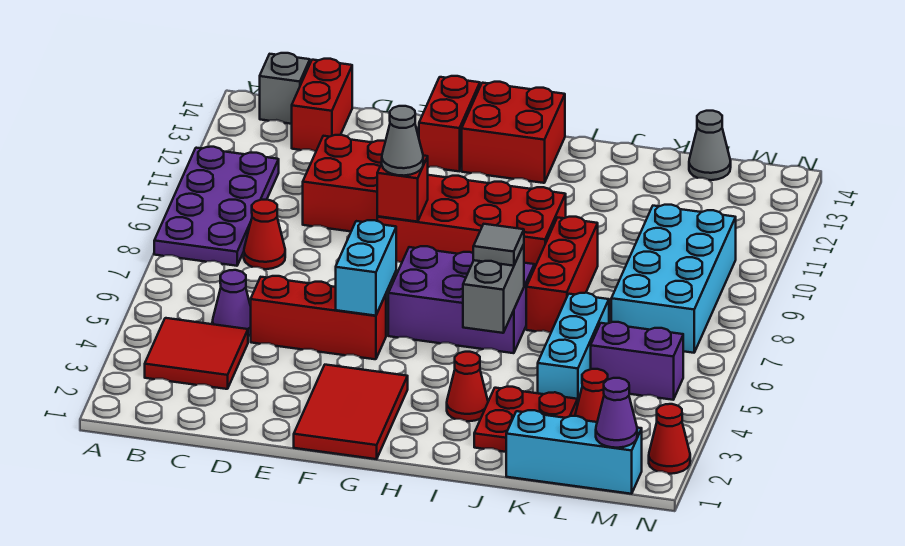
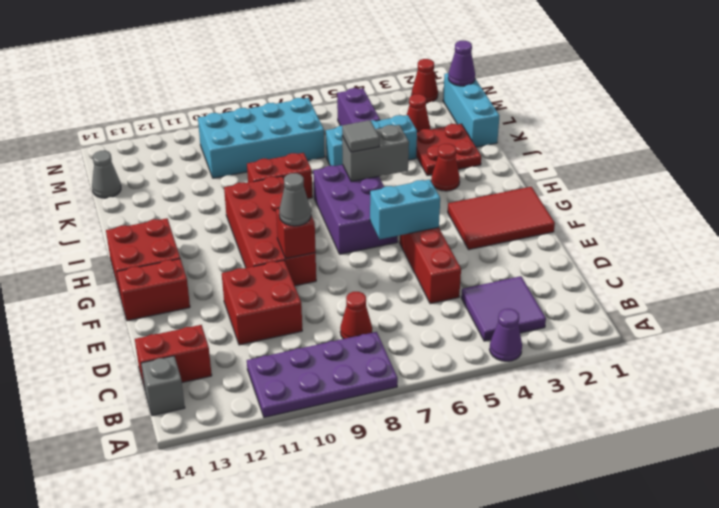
red 2x2 tile [145,318,248,389] -> purple 2x2 tile [461,276,546,341]
purple 1x1 cone [212,270,251,336] -> purple 1x1 cone moved to [490,309,522,361]
red 1x3 brick [526,217,598,333] -> red 1x2 brick [247,153,312,199]

